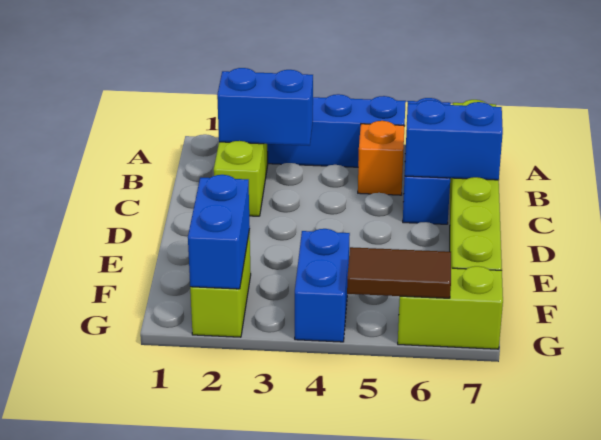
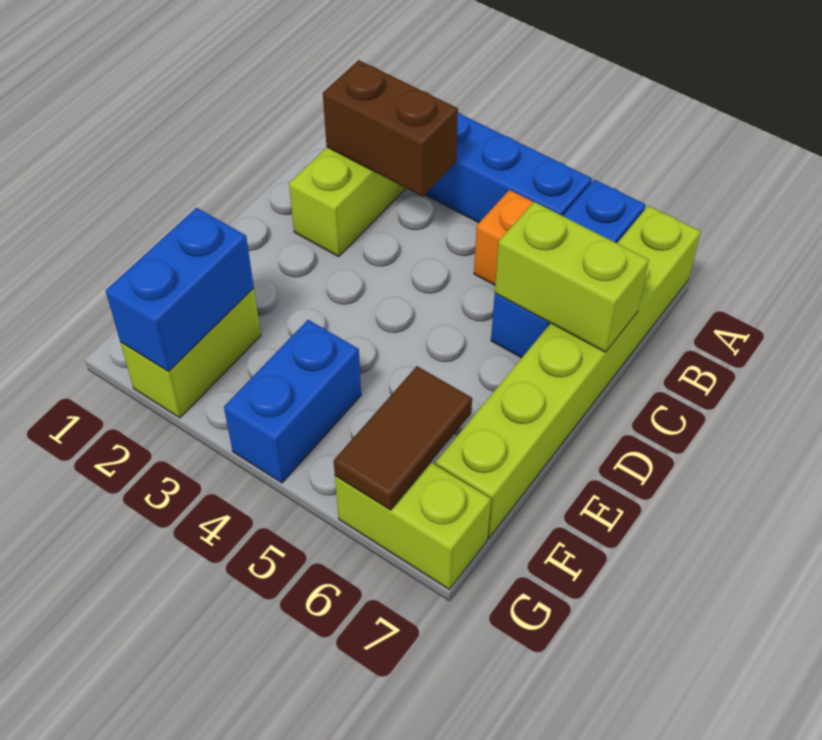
blue 1x2 brick [217,68,313,146] -> brown 1x2 brick [323,60,458,197]
blue 1x2 brick [405,100,503,180] -> lime 1x2 brick [495,202,649,352]
brown 1x2 tile [347,247,451,298] -> brown 1x2 tile turned to [334,366,472,510]

